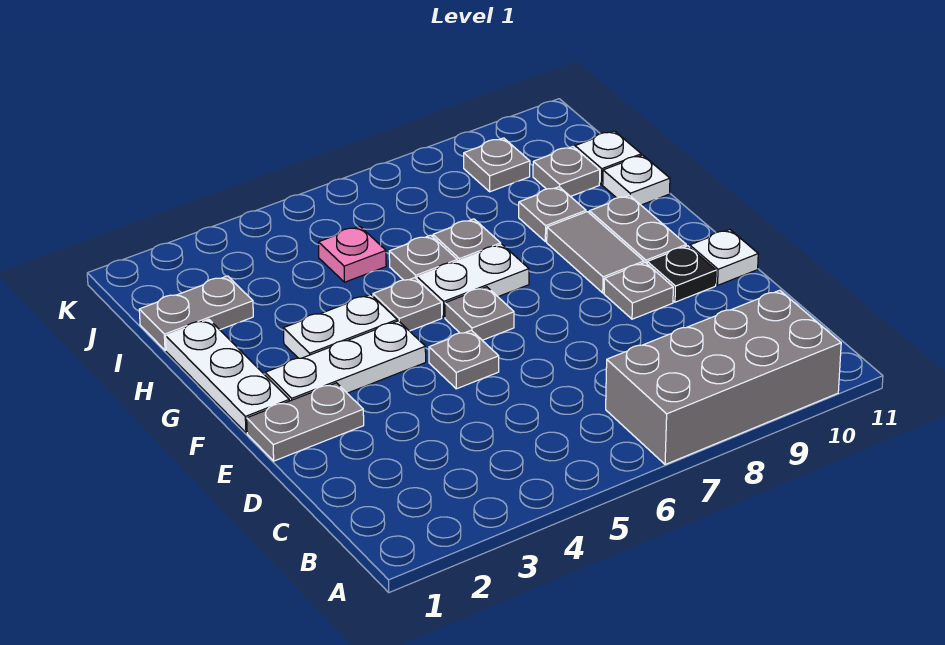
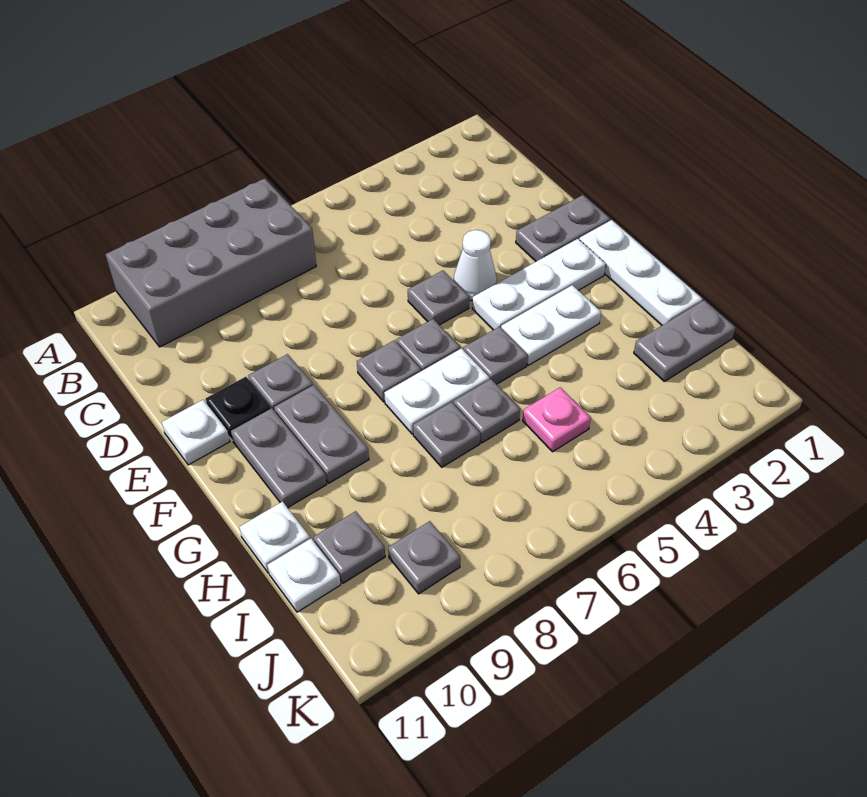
none -> white 1x1 cone [453,230,497,300]
grey 1x2 tile [547,212,644,293] -> grey 1x2 plate [274,385,369,483]
grey 1x1 plate [519,187,586,242] -> grey 1x1 plate moved to [357,340,421,402]

